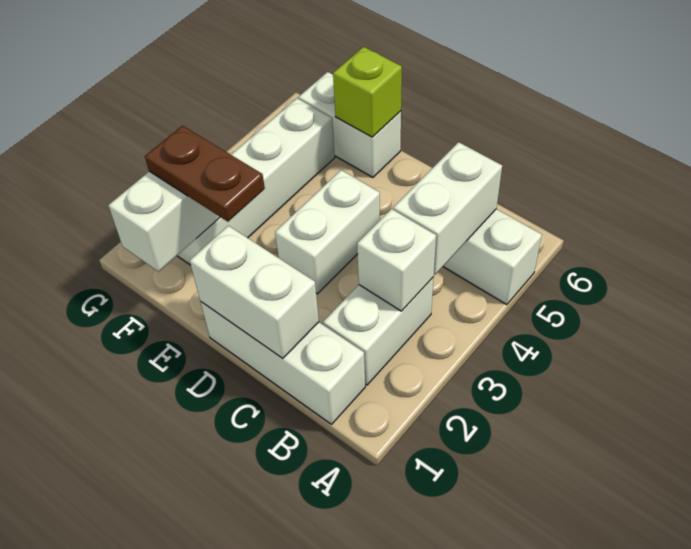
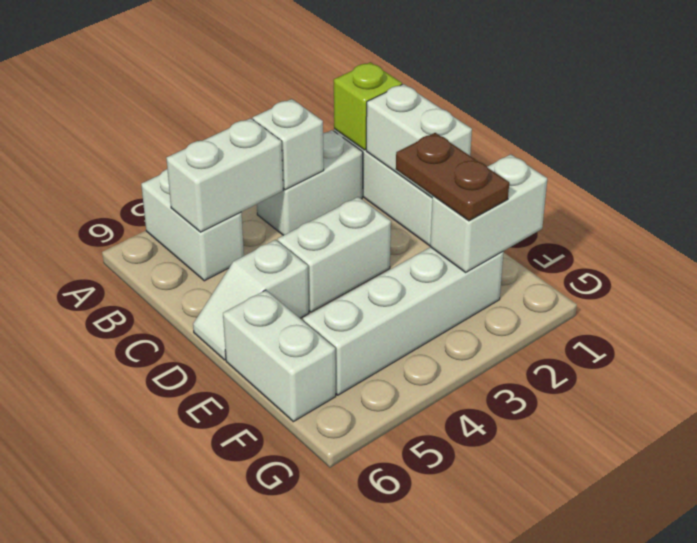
none -> white 1x2 slope [193,240,309,360]
lime 1x1 brick [333,47,402,137] -> lime 1x1 brick moved to [334,62,402,150]

